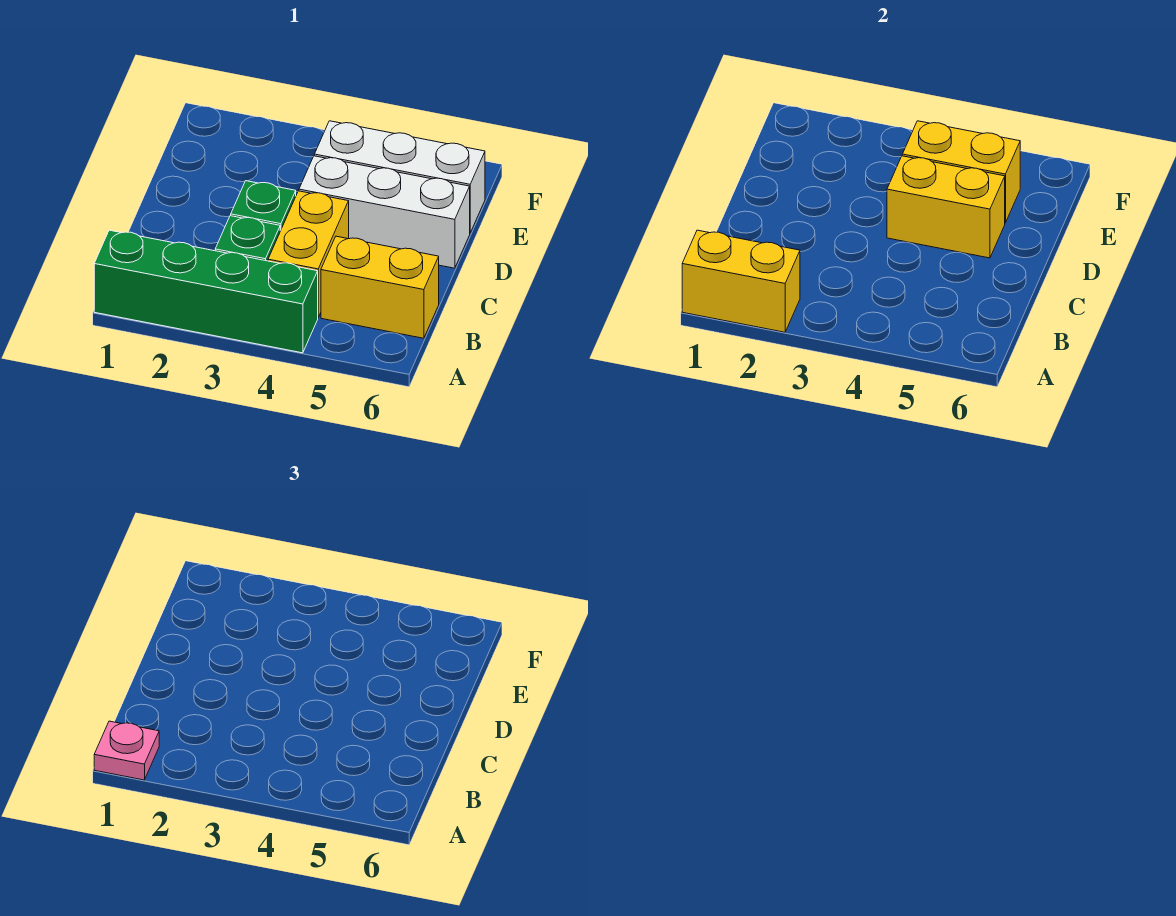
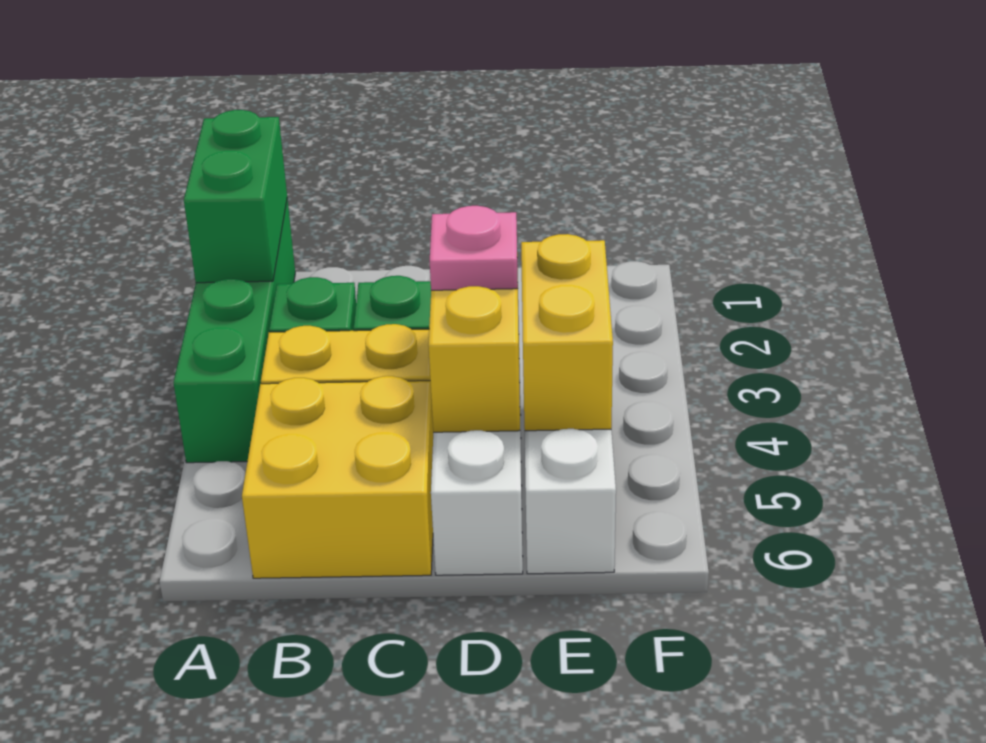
yellow 1x2 brick [682,230,800,332] -> green 1x2 brick [184,110,287,283]
pink 1x1 plate [94,721,159,780] -> pink 1x1 plate moved to [430,206,518,290]
yellow 1x2 brick [321,236,439,338] -> yellow 2x2 brick [242,376,433,578]

